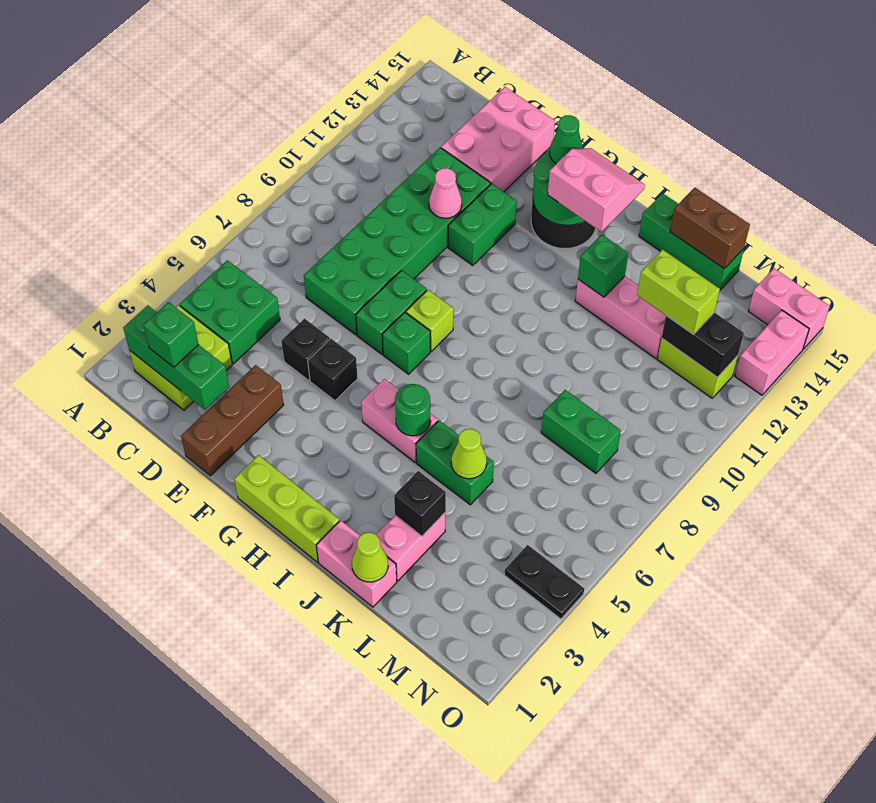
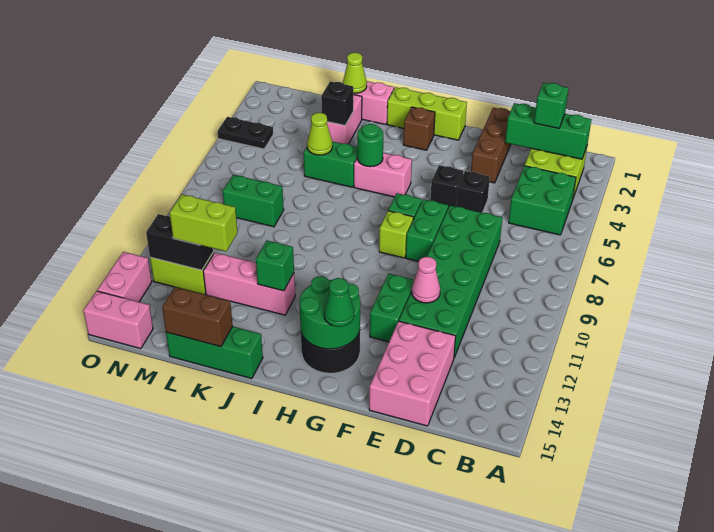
none -> brown 1x1 brick [403,107,435,150]
pink 2x2 slope [548,148,645,232] -> none

